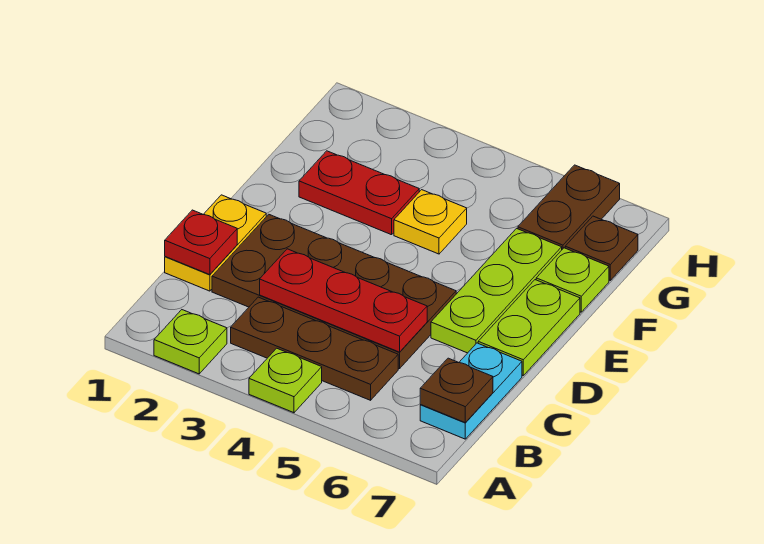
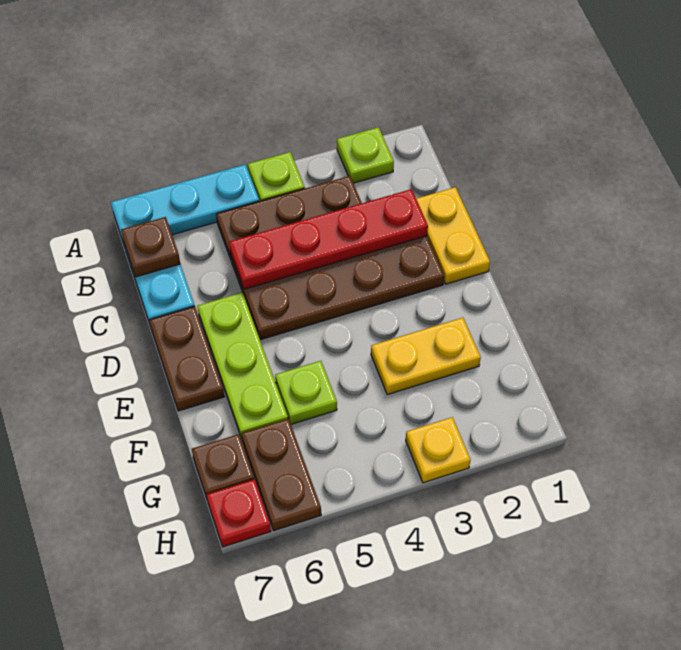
none -> cyan 1x3 plate [111,165,259,244]
red 1x1 plate [165,210,237,275] -> red 1x1 plate moved to [207,479,271,547]
red 1x3 plate [260,249,427,352] -> red 1x4 plate [229,189,428,289]
lime 1x2 plate [478,280,580,375] -> brown 1x2 plate [149,306,224,411]
red 1x2 plate [299,151,419,235] -> yellow 1x2 plate [371,318,481,395]
yellow 1x1 plate [394,190,467,254] -> yellow 1x1 plate moved to [406,417,470,483]
lime 1x1 plate [536,248,609,312] -> lime 1x1 plate moved to [275,361,337,424]

